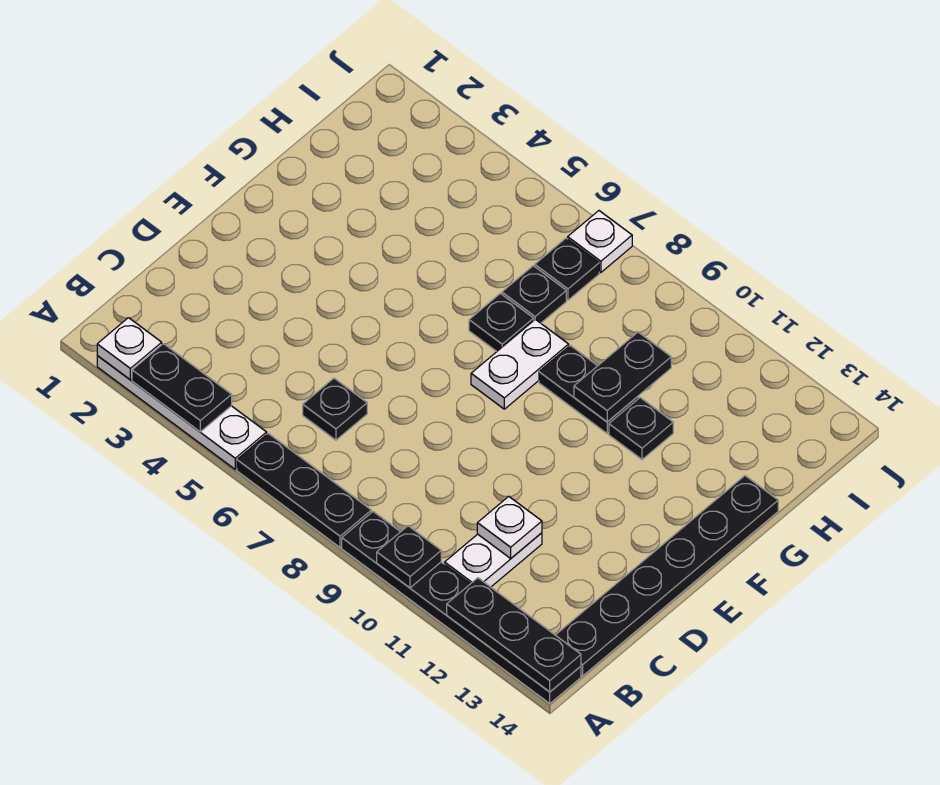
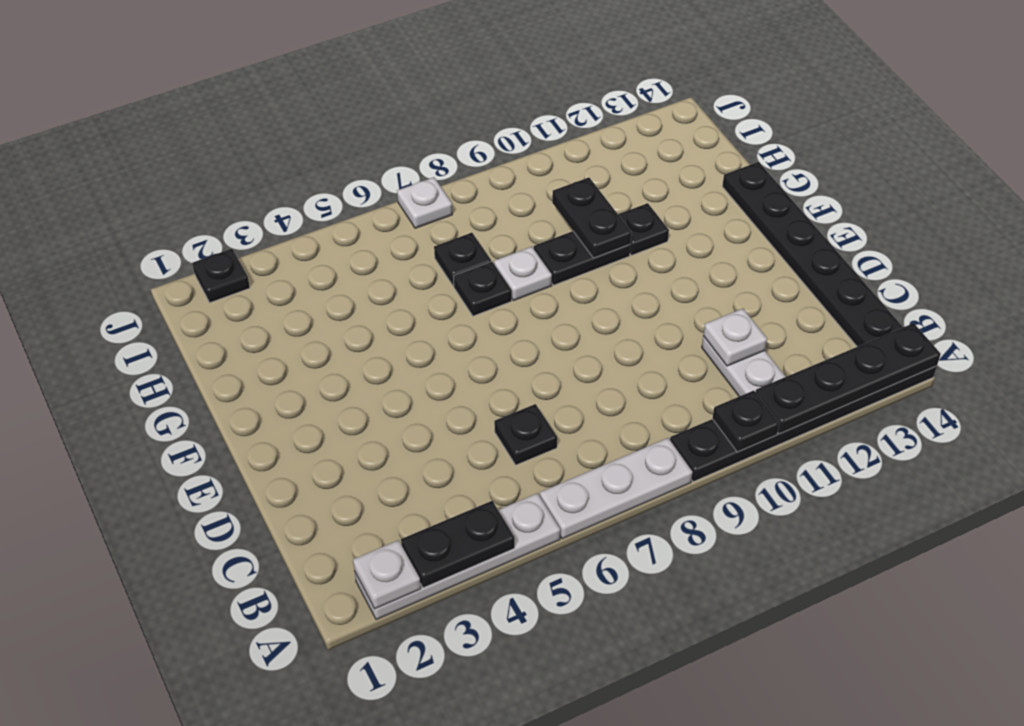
black 1x3 plate [237,433,371,547] -> white 1x3 plate [540,438,692,539]
black 1x3 plate [447,578,581,692] -> black 1x4 plate [756,323,941,434]
white 1x2 plate [471,319,569,409] -> white 1x1 plate [494,247,552,301]
black 1x1 plate [535,238,599,300] -> black 1x1 plate moved to [192,249,250,303]

